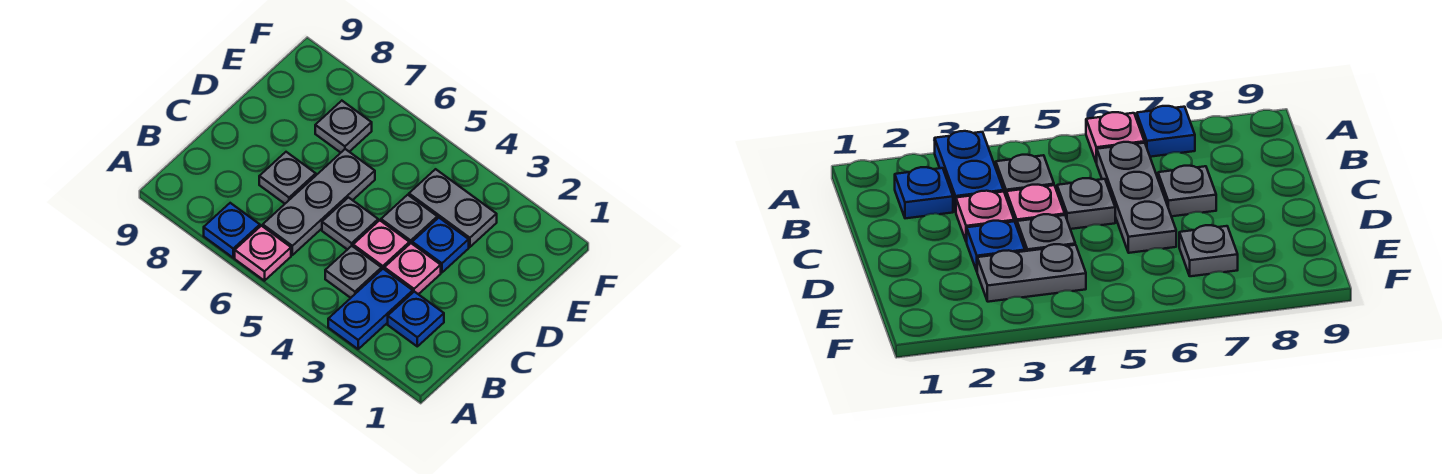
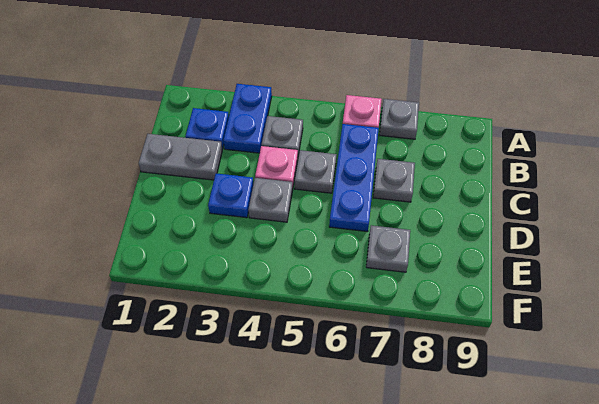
blue 1x1 plate [204,203,260,258] -> grey 1x1 plate [380,99,419,139]
grey 1x3 plate [263,149,375,255] -> blue 1x3 plate [329,124,379,232]
pink 1x1 plate [384,243,441,294] -> none
grey 1x2 plate [409,169,497,247] -> grey 1x2 plate moved to [139,134,222,180]

